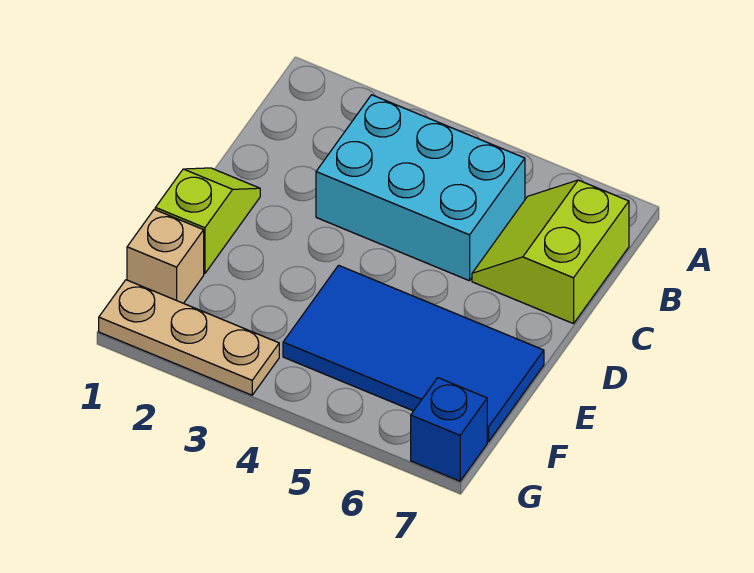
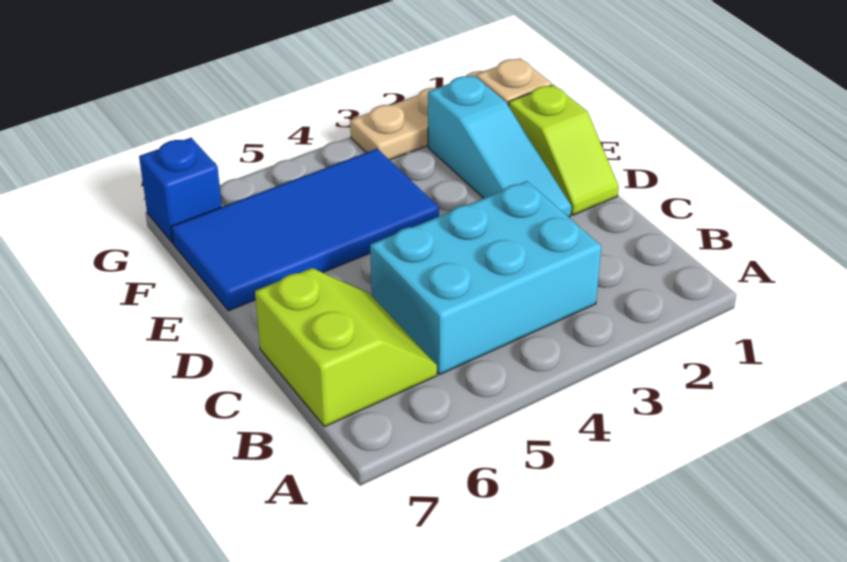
none -> cyan 1x3 slope [428,75,571,217]

